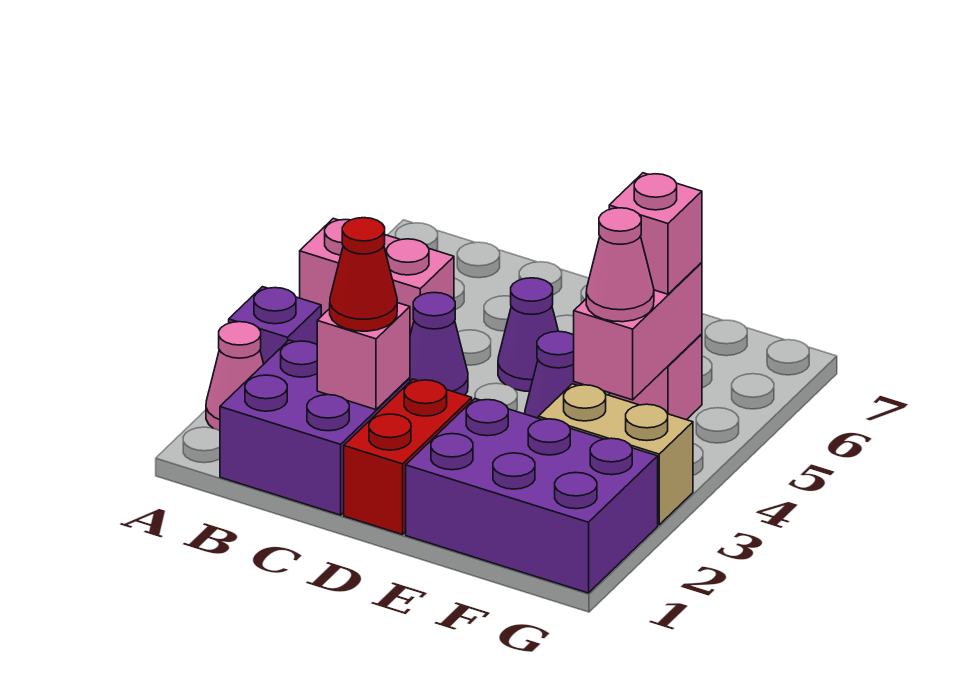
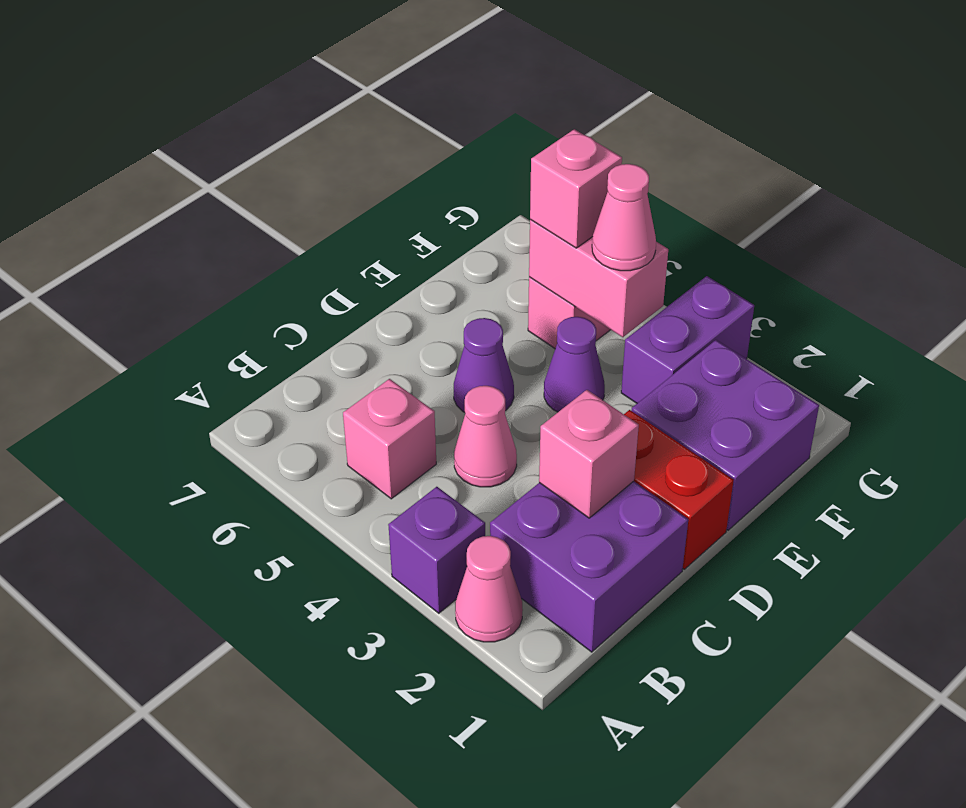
pink 1x2 brick [300,218,454,334] -> pink 1x1 brick [343,379,436,499]
red 1x1 cone [330,218,397,331] -> none
purple 1x1 cone [410,292,468,395] -> pink 1x1 cone [454,386,517,487]
purple 2x3 brick [406,399,658,593] -> purple 2x2 brick [631,340,819,530]
tan 1x2 brick [538,384,693,525] -> purple 1x2 brick [621,276,754,403]

